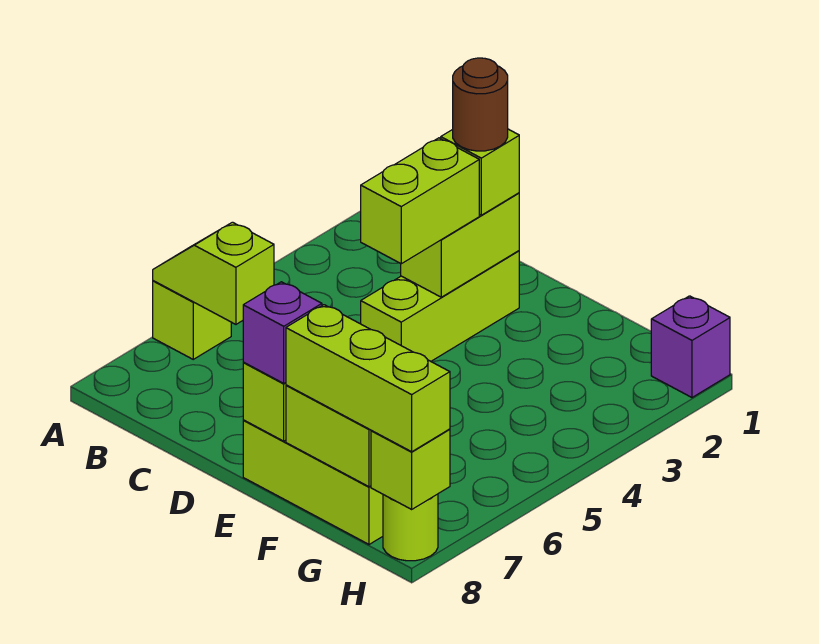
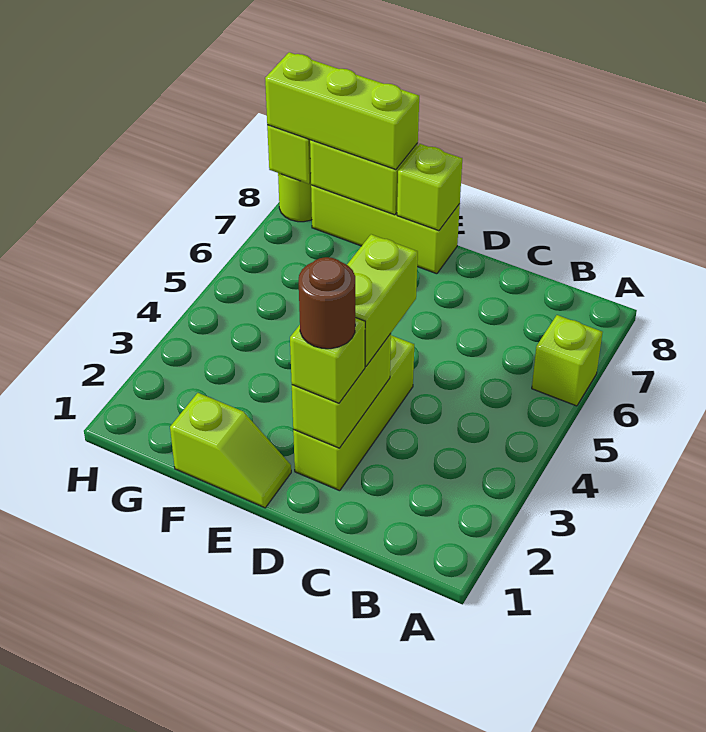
lime 1x2 slope [153,222,274,324] -> lime 1x2 slope moved to [170,393,291,508]
purple 1x1 brick [243,282,322,383] -> none
purple 1x1 brick [651,296,730,397] -> none

